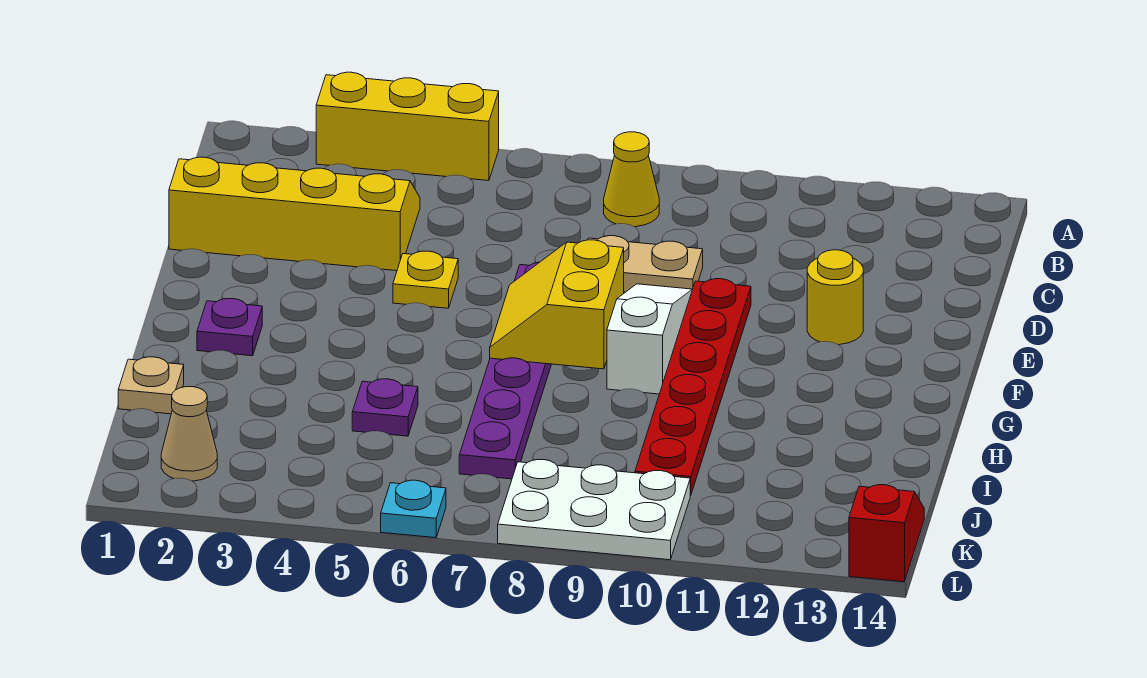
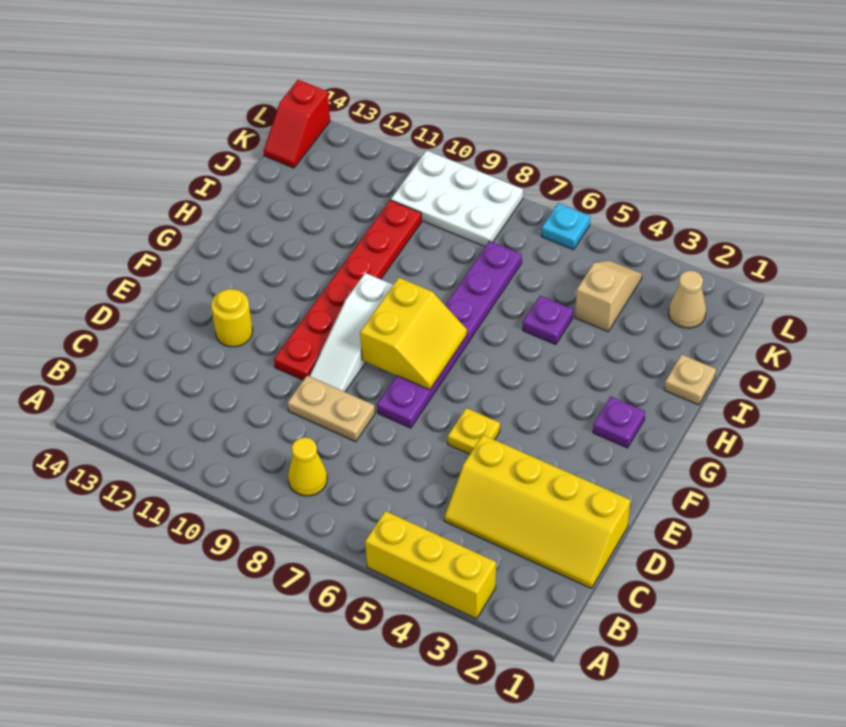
none -> tan 1x2 slope [575,260,642,331]

